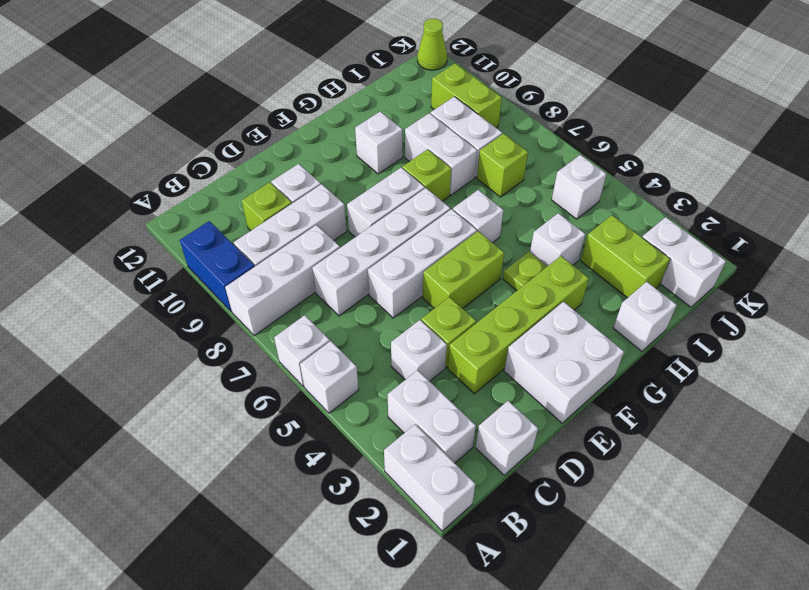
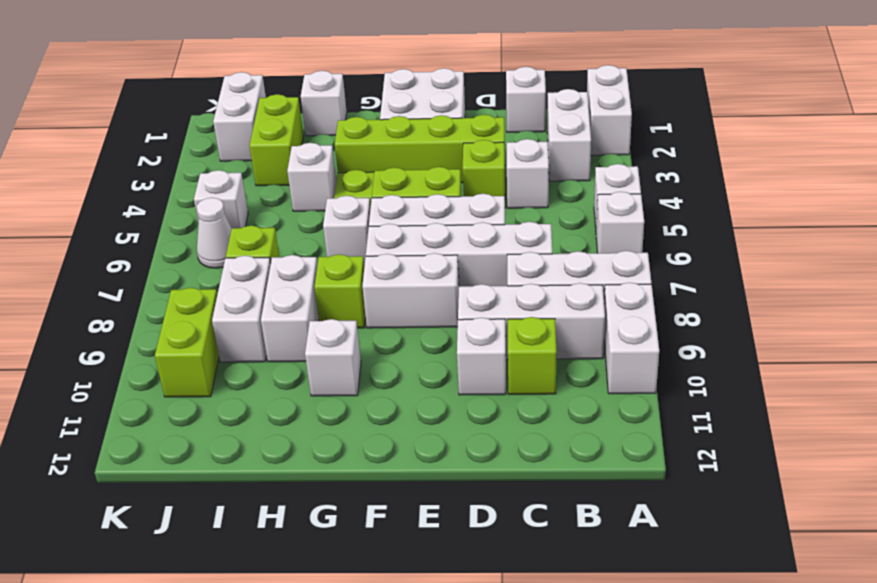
blue 1x2 brick [180,221,255,312] -> white 1x2 brick [604,283,659,394]
none -> white 1x1 cone [197,198,232,268]
lime 1x1 cone [417,19,447,70] -> none

